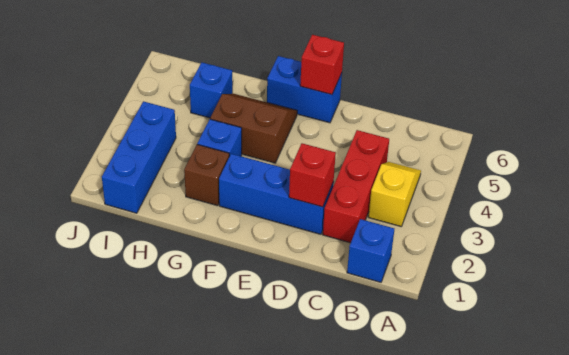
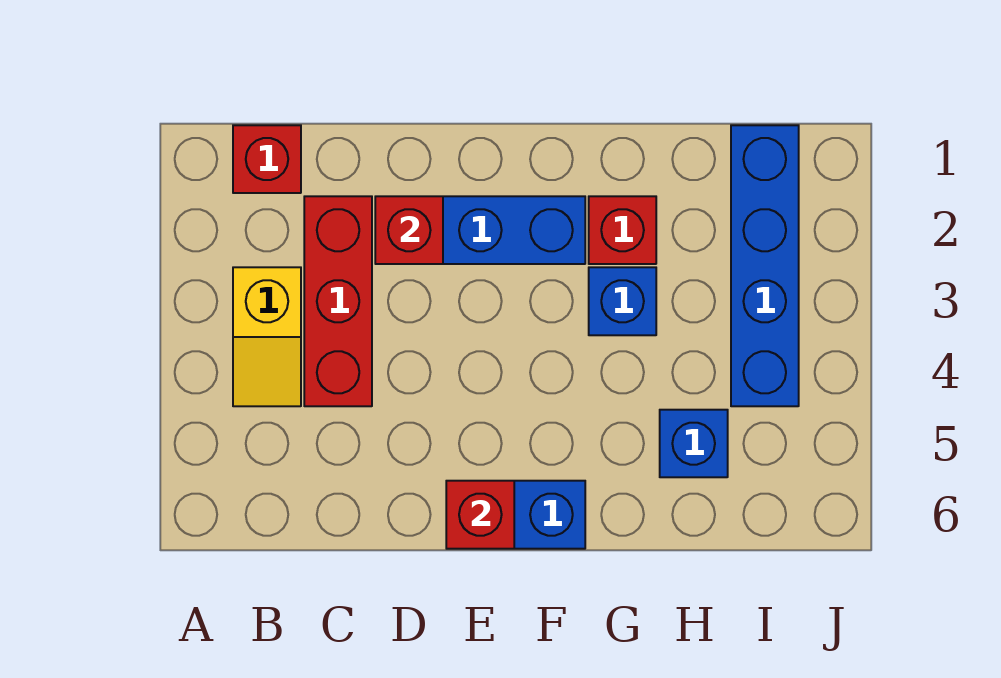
blue 1x1 brick [347,219,394,282] -> red 1x1 brick [233,125,301,193]
brown 2x2 slope [210,94,297,163] -> none
brown 1x1 brick [184,145,229,206] -> red 1x1 brick [589,196,656,264]
blue 1x3 brick [102,101,176,213] -> blue 1x4 brick [731,125,799,406]

